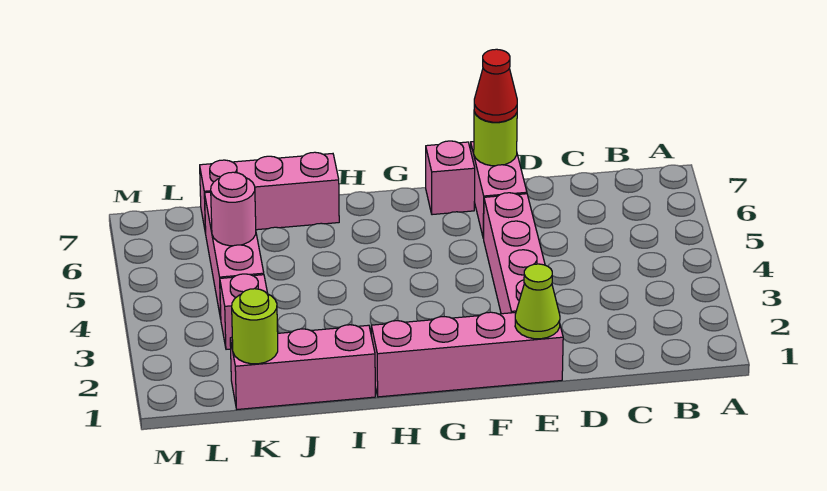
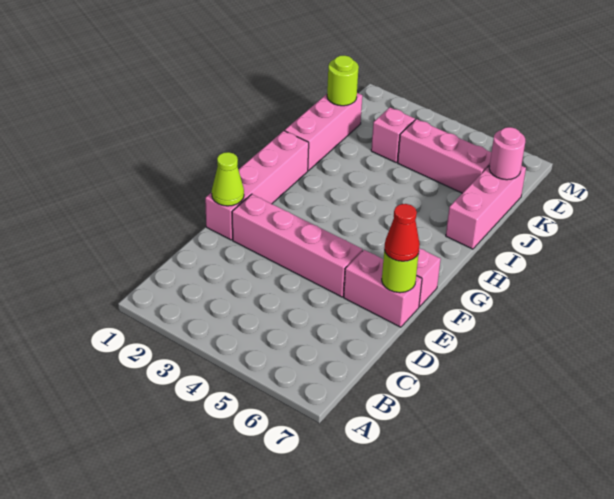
pink 1x1 round brick [211,172,256,246] -> pink 1x1 round brick moved to [489,127,525,180]

